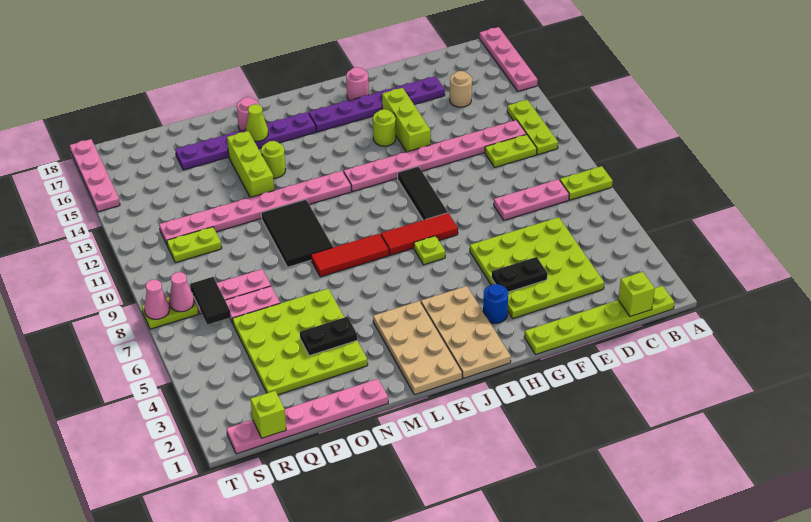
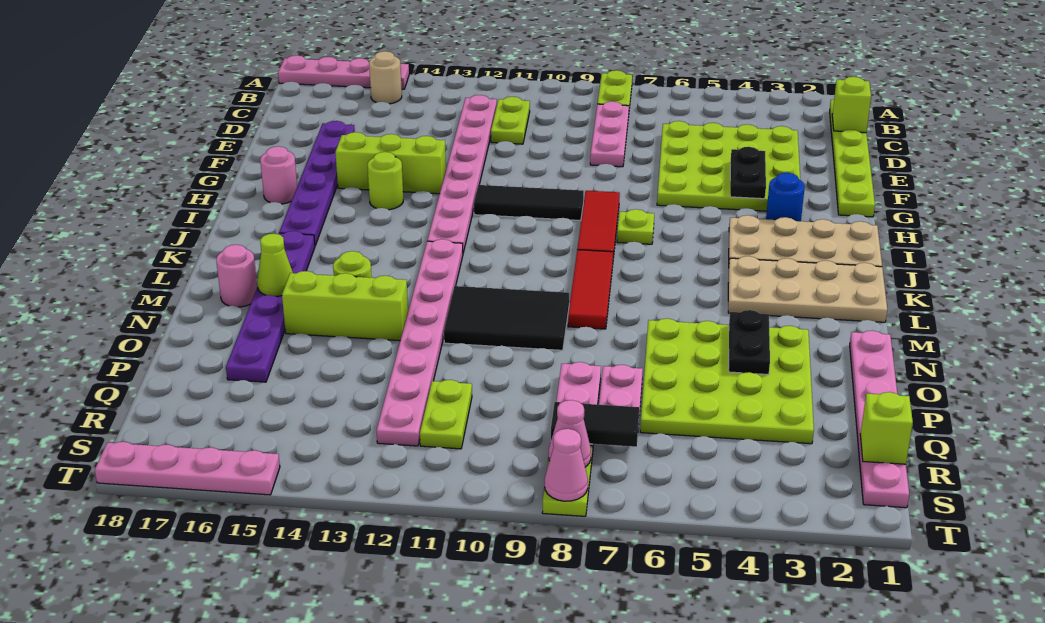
lime 1x3 plate [507,100,558,155] -> none
tan 1x1 round brick [450,71,472,107] -> tan 1x1 round brick moved to [369,51,402,104]

